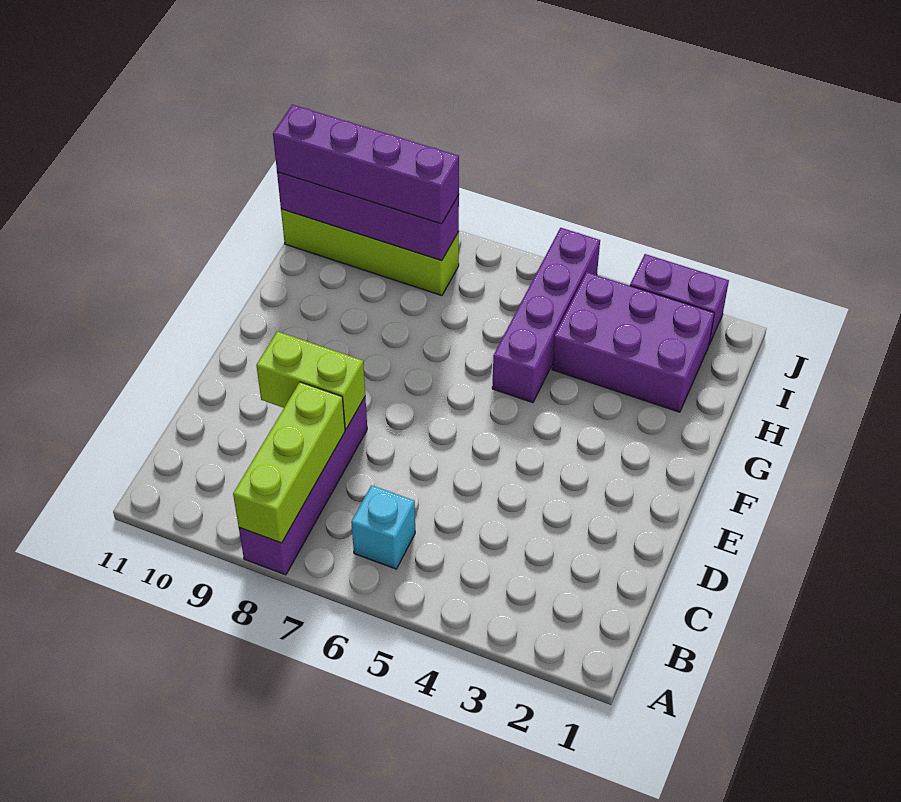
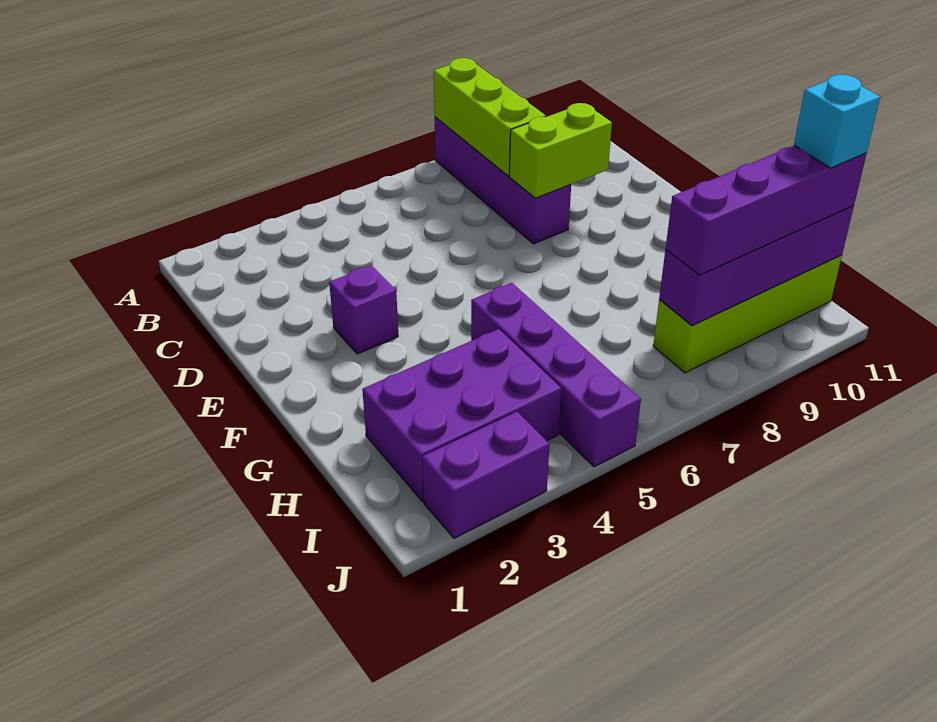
cyan 1x1 brick [351,485,415,569] -> cyan 1x1 brick moved to [794,75,880,168]
none -> purple 1x1 brick [329,265,398,354]

